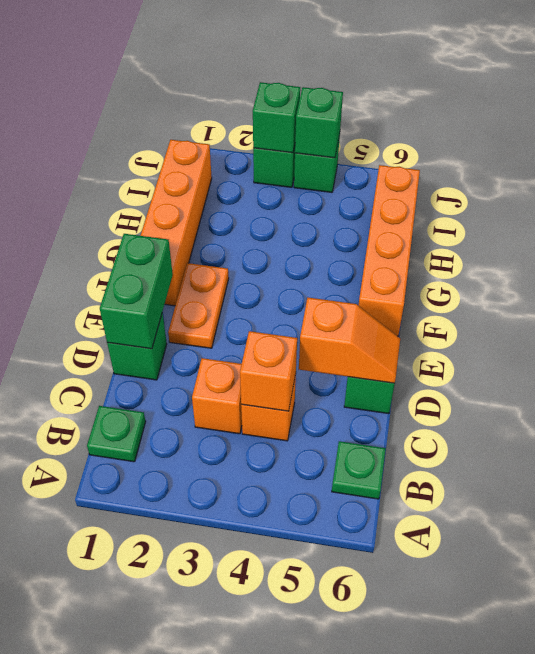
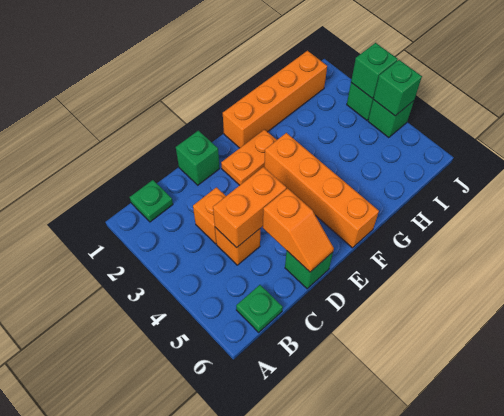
orange 1x1 brick [240,331,297,411] -> orange 1x2 brick [213,167,286,248]
green 1x2 brick [100,234,173,349] -> none
orange 1x4 brick [358,165,420,336] -> orange 1x4 brick turned to [264,133,379,248]

